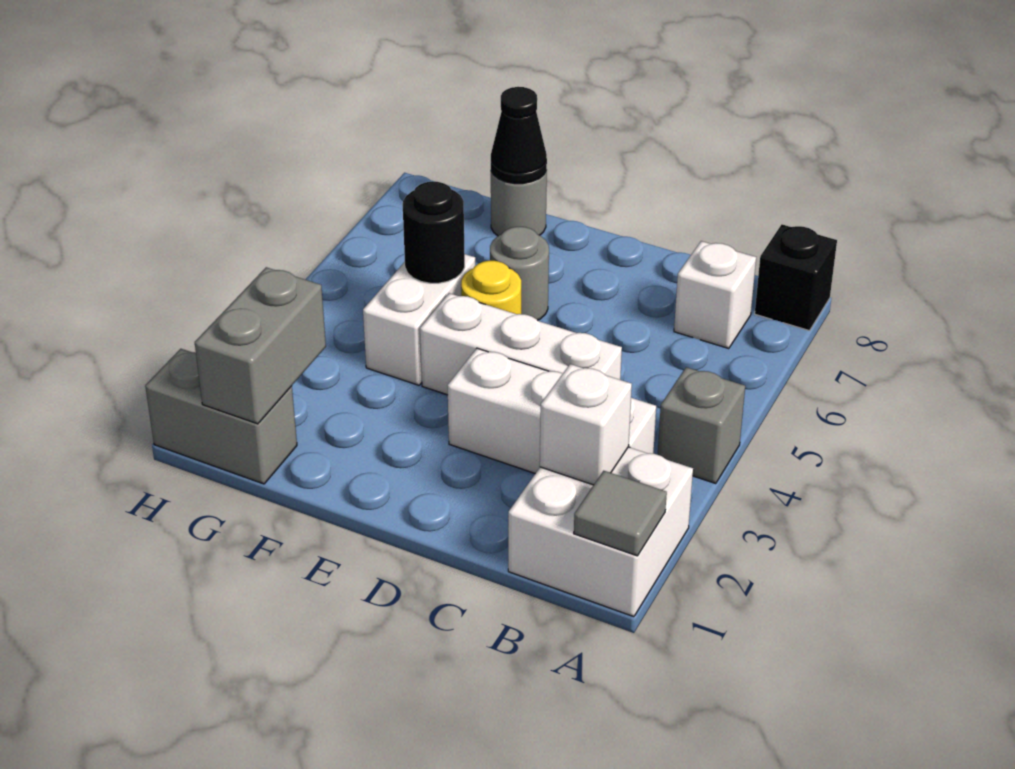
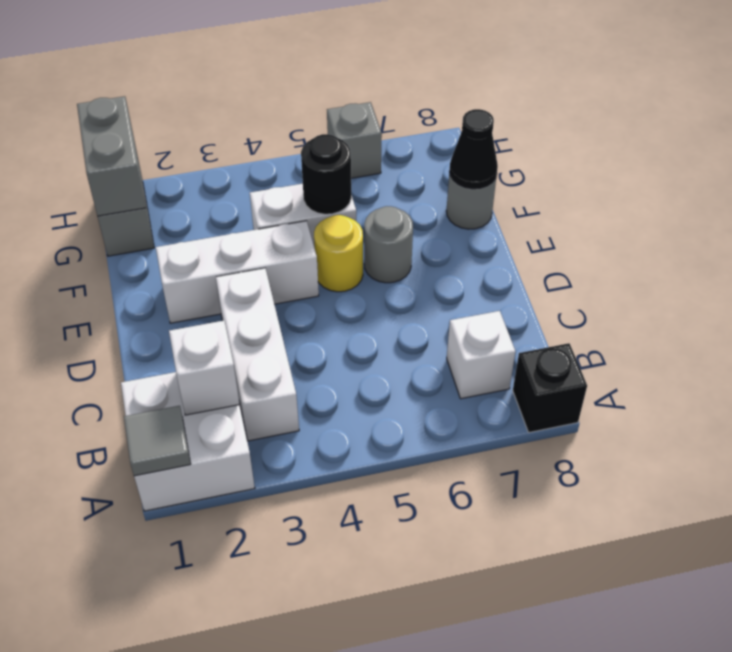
grey 1x1 brick [658,367,745,484] -> grey 1x1 brick moved to [327,102,382,178]
white 1x3 brick [420,293,622,395] -> white 1x3 brick turned to [156,221,319,323]
grey 1x2 brick [195,267,326,424] -> grey 1x2 brick turned to [77,96,146,216]

